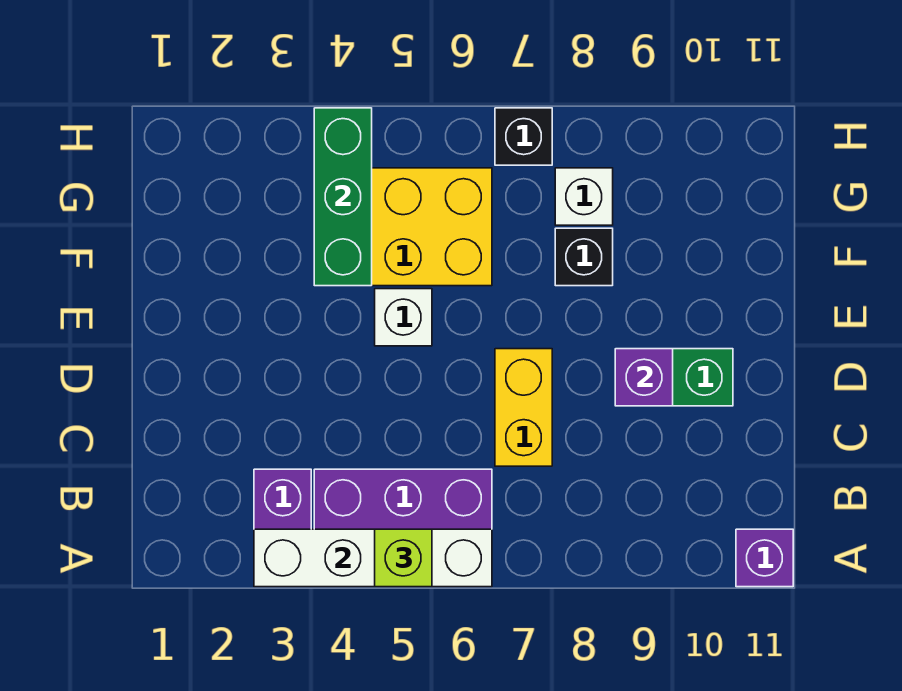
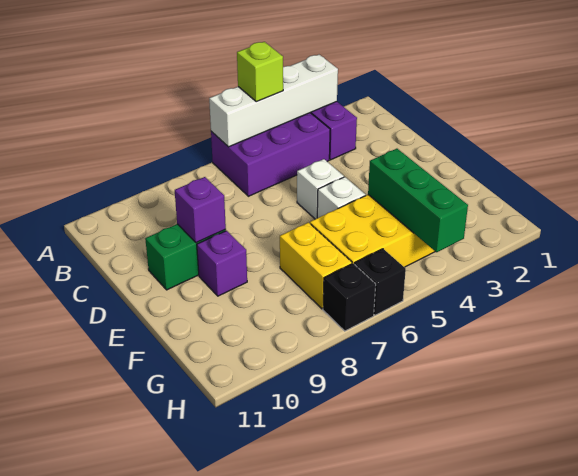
purple 1x1 brick [736,529,793,587] -> purple 1x1 brick moved to [197,231,247,296]
yellow 1x2 brick [495,349,552,466] -> yellow 1x2 brick moved to [280,222,352,309]
black 1x1 brick [555,228,613,286] -> black 1x1 brick moved to [355,249,406,315]
white 1x1 brick [555,168,613,225] -> white 1x1 brick moved to [297,159,344,219]

